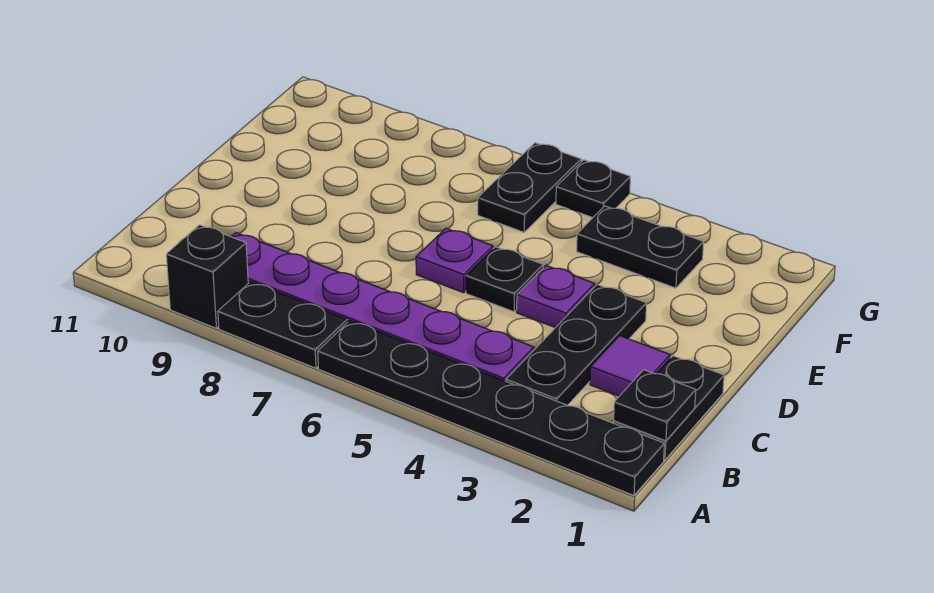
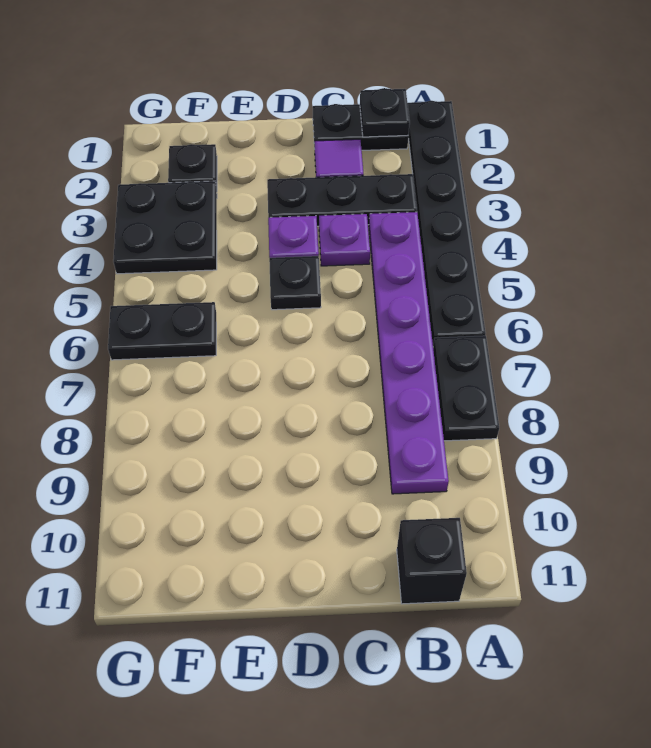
black 1x1 brick [166,225,248,328] -> black 1x1 brick moved to [397,518,467,604]
purple 1x1 plate [416,228,493,293] -> purple 1x1 plate moved to [319,214,370,266]
black 1x2 plate [577,206,704,288] -> black 2x2 plate [113,181,217,274]
black 1x1 plate [556,160,630,218] -> black 1x1 plate moved to [168,144,217,191]

